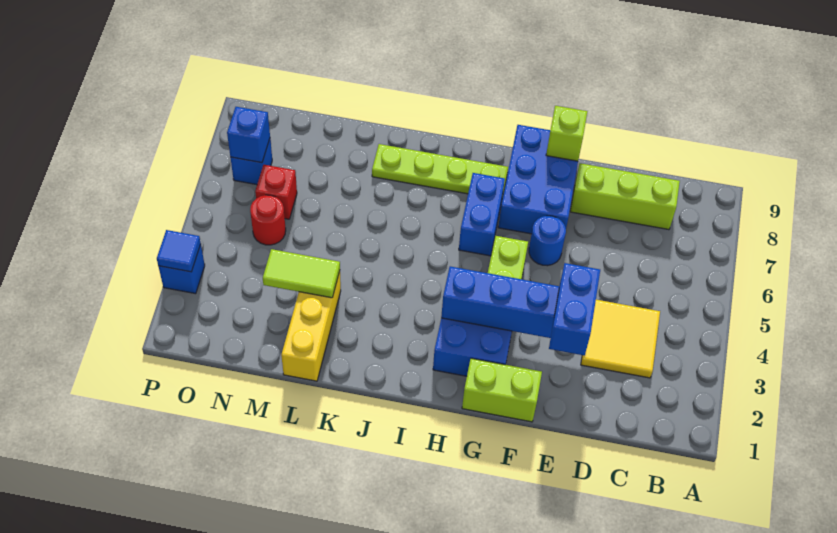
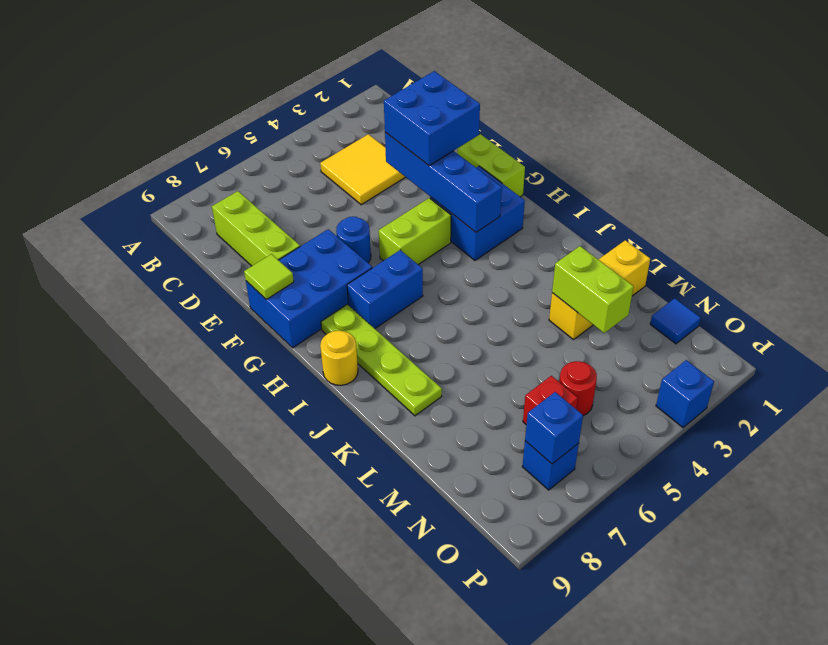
blue 1x2 brick [549,263,600,355] -> blue 2x2 brick [384,71,480,166]
lime 1x1 brick [546,106,587,161] -> lime 1x1 tile [244,254,294,299]
none -> yellow 1x1 round brick [320,331,358,385]
lime 1x2 tile [263,249,340,298] -> lime 1x2 brick [552,246,634,333]
blue 1x1 tile [157,230,201,272] -> blue 1x1 tile moved to [650,298,701,344]

